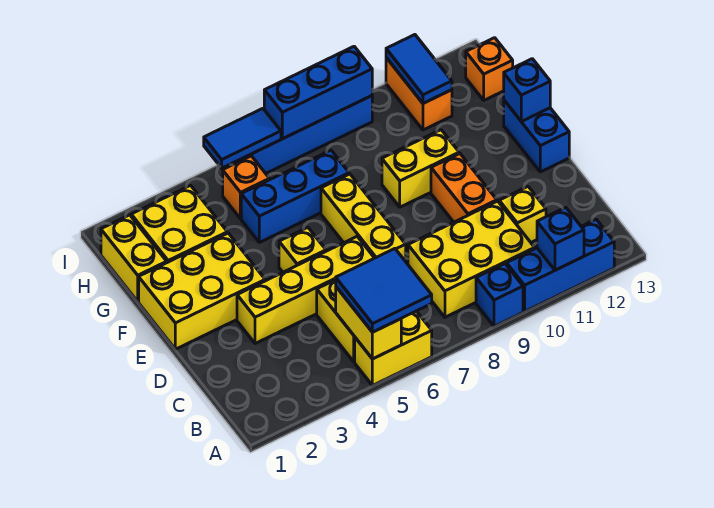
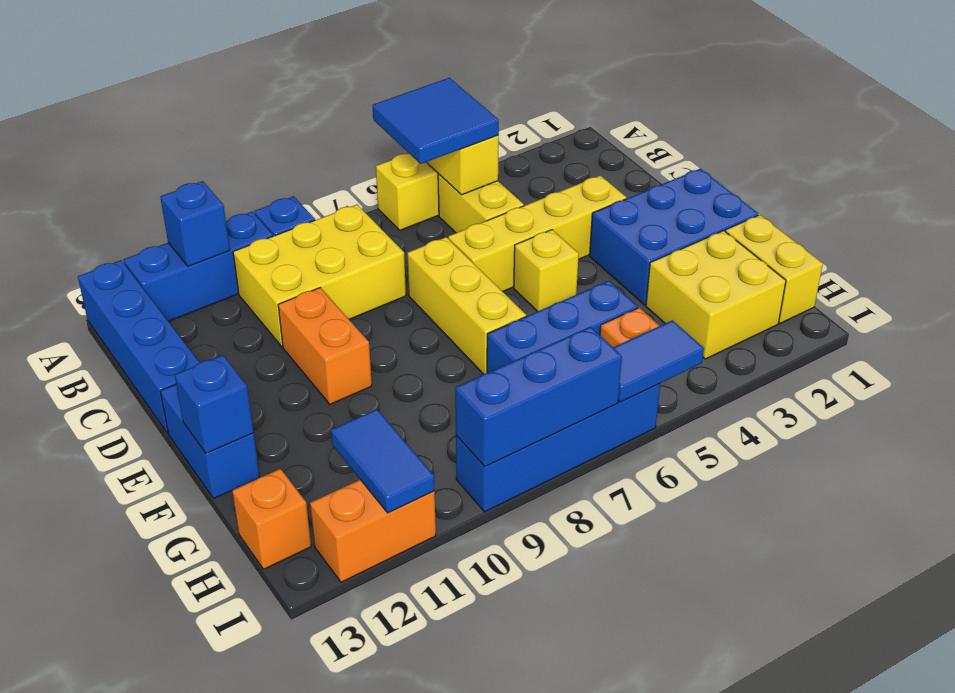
none -> blue 1x4 brick [78,260,200,433]
yellow 1x1 brick [499,187,546,242] -> none
yellow 2x3 brick [139,233,265,349] -> blue 2x3 brick [590,169,758,305]
yellow 1x2 brick [382,130,459,207] -> none
orange 1x2 brick [386,58,452,130] -> orange 1x2 brick turned to [310,480,436,582]

